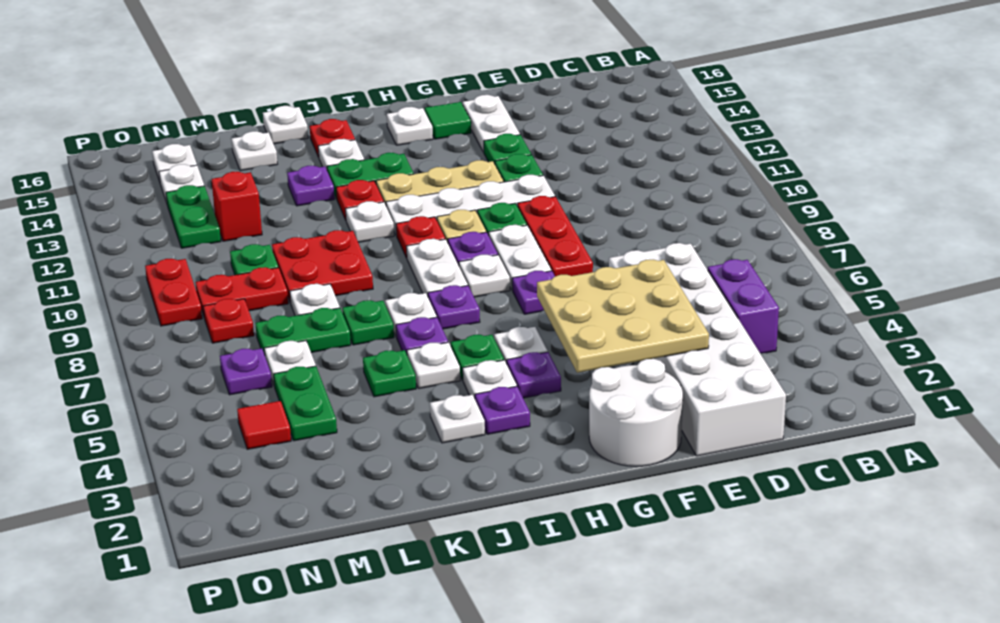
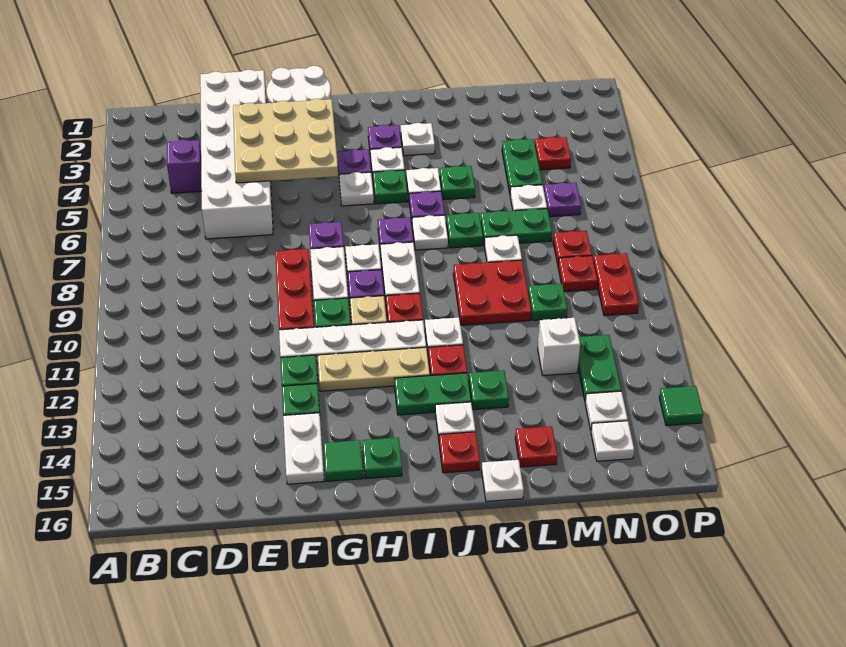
purple 1x2 brick [708,259,779,353] -> purple 1x1 brick [167,140,202,193]
white 1x1 plate [387,107,433,145] -> green 1x1 plate [362,437,402,479]
purple 1x1 plate [287,166,335,206] -> green 1x1 plate [469,370,509,410]
white 1x1 plate [232,131,277,171] -> red 1x1 plate [515,426,557,467]
red 1x2 plate [195,267,288,316] -> red 1x1 plate [558,256,597,292]
red 1x1 brick [212,172,262,241] -> white 1x1 brick [538,318,580,375]
red 1x1 tile [237,401,291,449] -> red 1x1 plate [535,137,571,170]
none -> green 1x1 tile [659,386,703,426]

